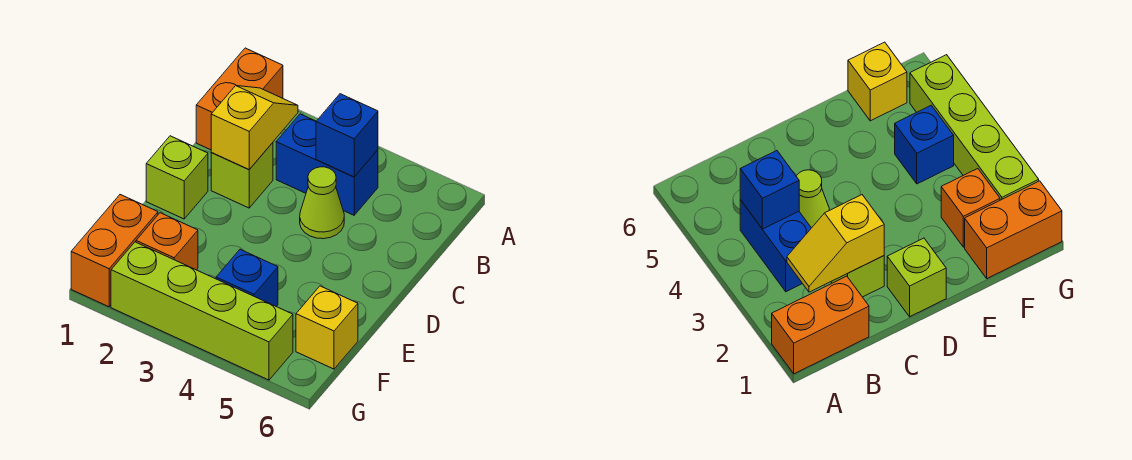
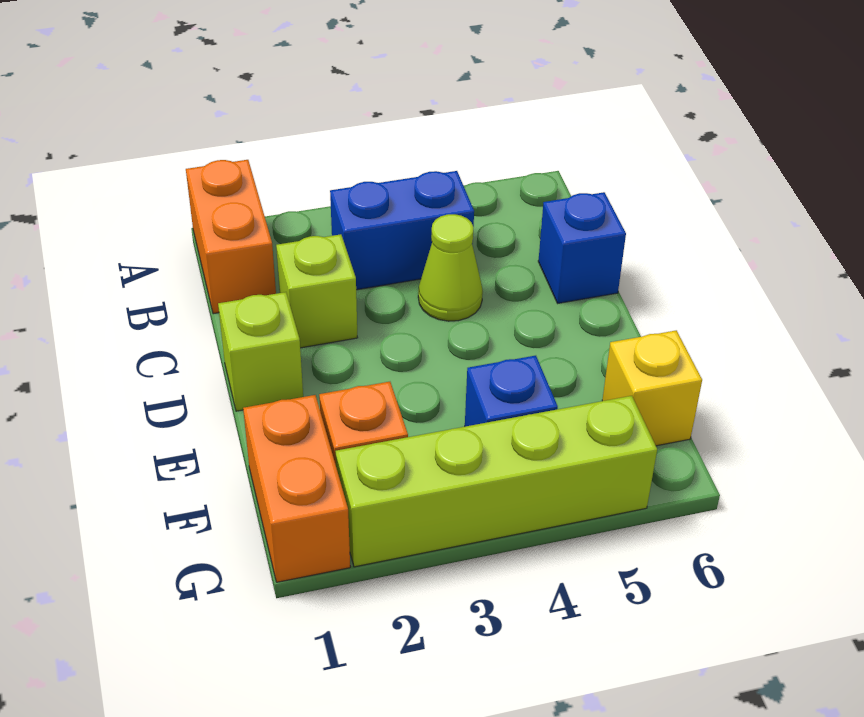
yellow 1x2 slope [211,86,298,170] -> none
blue 1x1 brick [316,94,378,177] -> blue 1x1 brick moved to [538,192,626,303]

